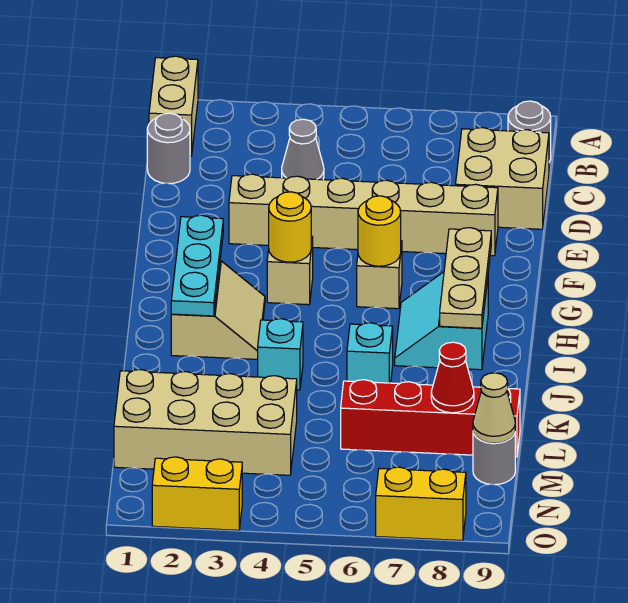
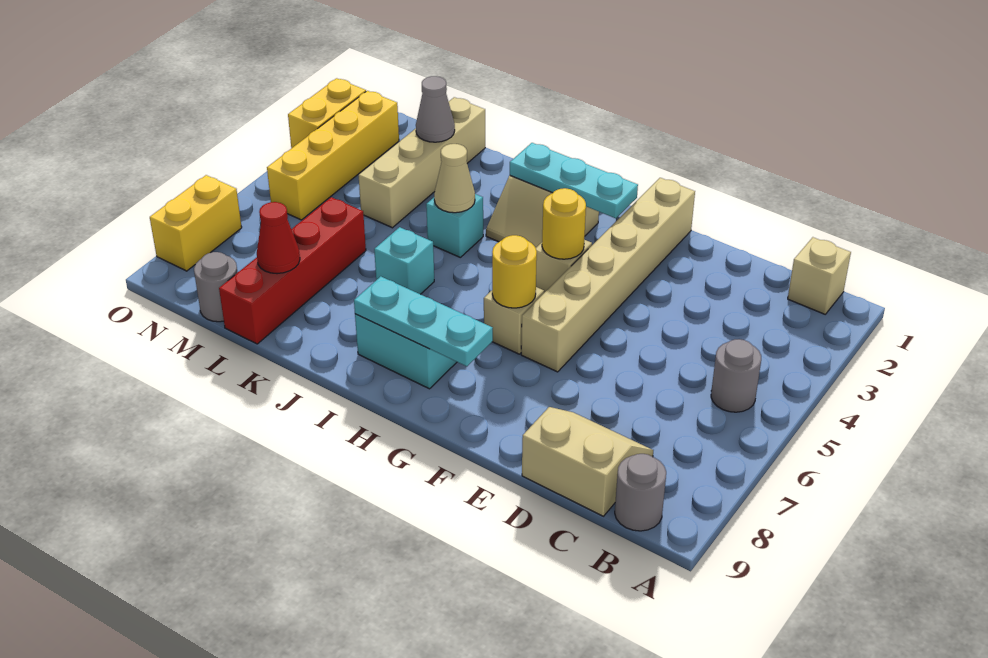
tan 1x2 brick [149,56,198,156] -> tan 1x1 brick [788,237,851,314]
grey 1x1 round brick [147,113,190,184] -> grey 1x1 round brick moved to [711,339,761,412]
grey 1x1 cone [282,119,324,180] -> grey 1x1 cone moved to [416,76,455,142]
tan 2x2 brick [456,128,549,229] -> tan 2x2 slope [522,407,653,516]
tan 1x6 brick [229,174,498,256] -> tan 1x6 brick moved to [521,178,695,372]
tan 1x3 plate [440,228,491,328] -> cyan 1x3 plate [354,276,493,366]
tan 2x4 brick [114,370,297,475] -> tan 1x4 brick [359,97,485,228]
tan 1x1 cone [473,373,515,443] -> tan 1x1 cone moved to [434,144,475,213]
none -> yellow 1x4 brick [267,91,399,220]

